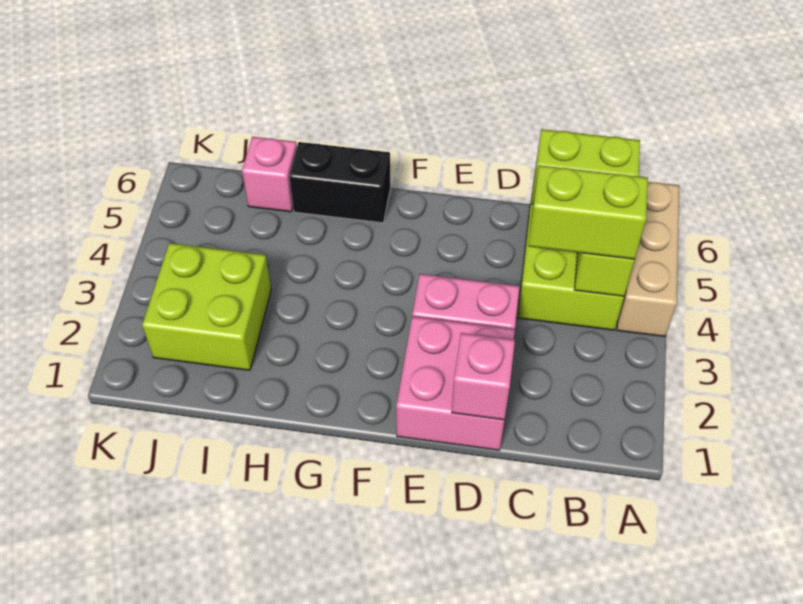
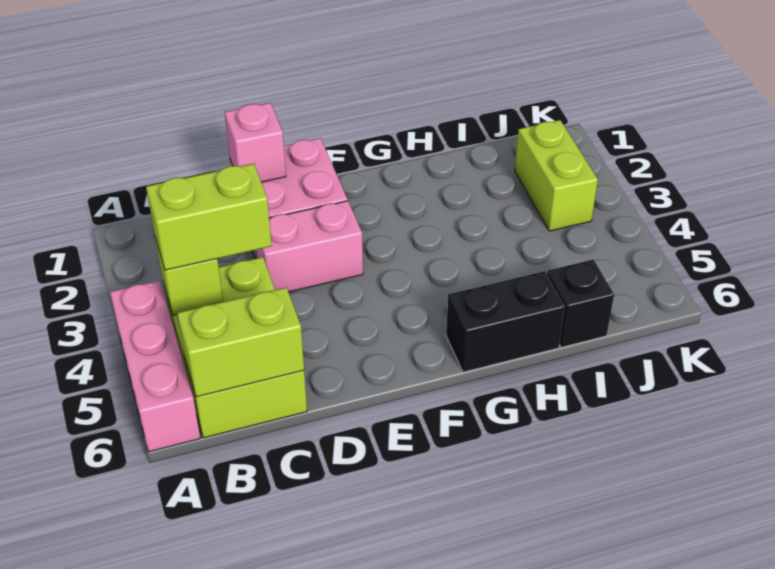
tan 1x3 brick [617,182,679,337] -> pink 1x3 brick [110,281,200,452]
lime 2x2 brick [142,243,271,370] -> lime 1x2 brick [515,120,598,231]
pink 1x1 brick [242,137,297,212] -> black 1x1 brick [547,260,614,347]

